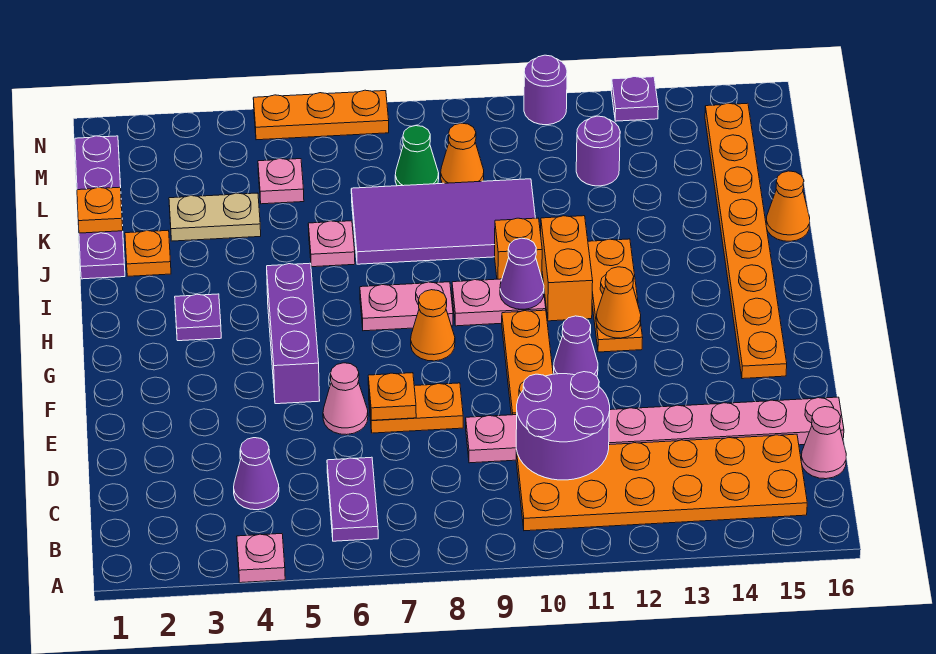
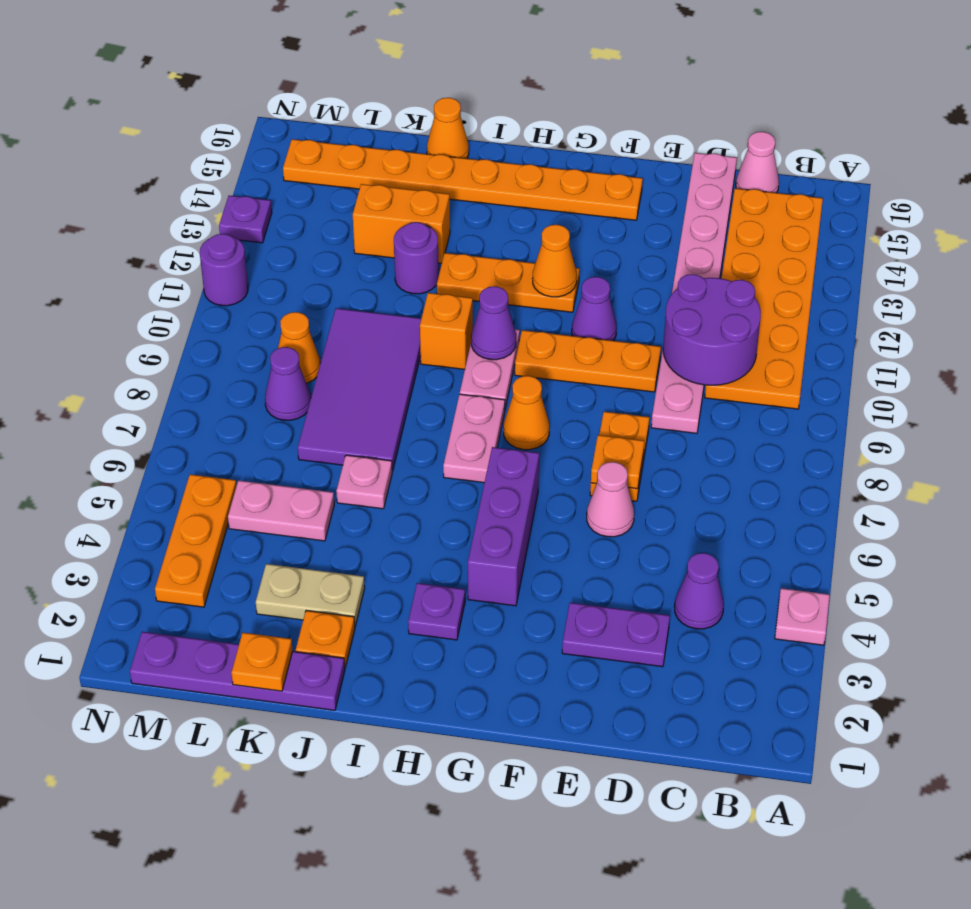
purple 1x2 plate [327,457,378,541] -> purple 1x2 plate moved to [562,603,670,667]
purple 1x3 brick [267,263,320,404] -> purple 1x3 brick turned to [468,447,539,606]
orange 1x2 brick [541,216,593,321] -> orange 1x2 brick moved to [353,184,450,263]
tan 1x2 plate [169,193,261,241] -> tan 1x2 plate turned to [256,564,365,626]
pink 1x1 plate [258,159,304,204] -> pink 1x2 plate [228,480,334,541]
green 1x1 cone [395,126,439,186] -> purple 1x1 cone [265,347,311,420]
purple 1x1 round brick [576,116,620,186] -> purple 1x1 round brick moved to [394,222,439,294]
orange 1x3 plate [253,90,389,140] -> orange 1x3 plate moved to [155,474,237,607]

